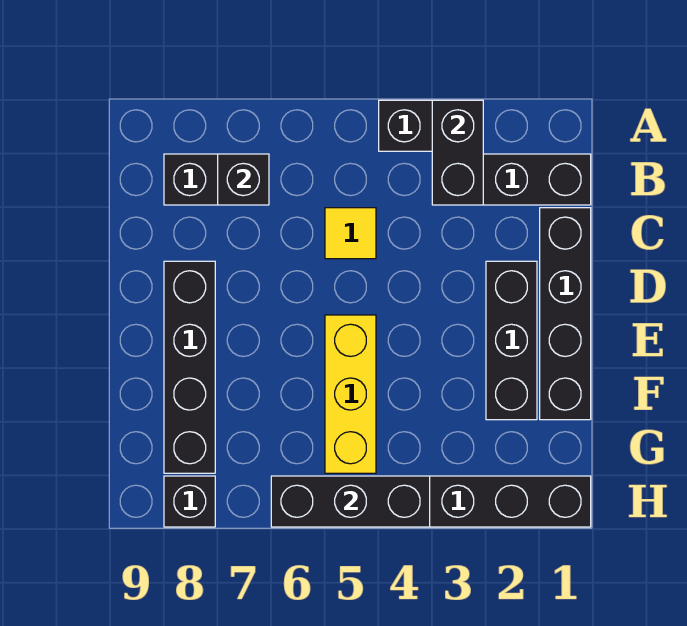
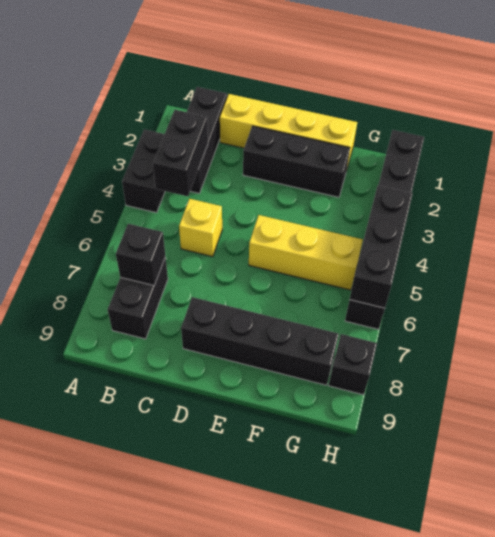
black 1x2 brick [432,100,483,205] -> black 1x2 brick turned to [153,110,208,196]
black 1x4 brick [540,208,591,420] -> yellow 1x4 brick [220,94,357,168]
yellow 1x1 tile [325,208,376,259] -> yellow 1x1 brick [179,199,222,257]

